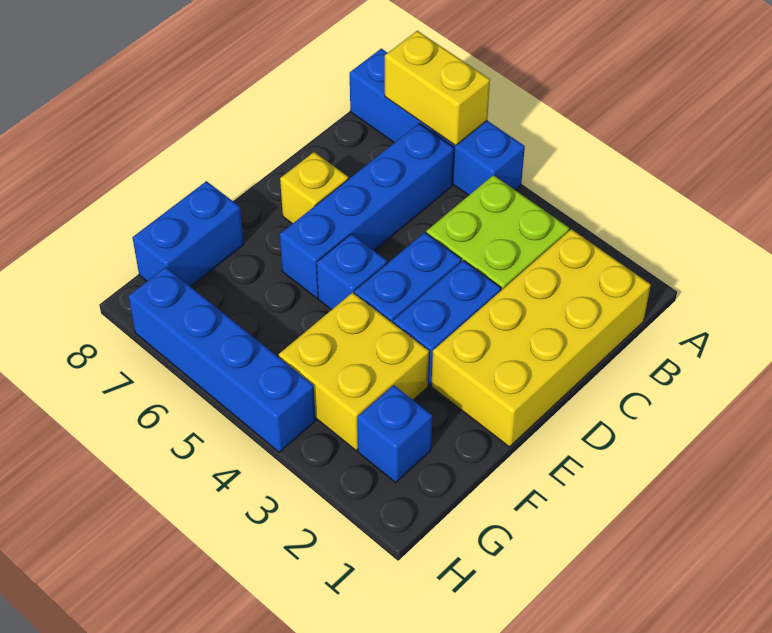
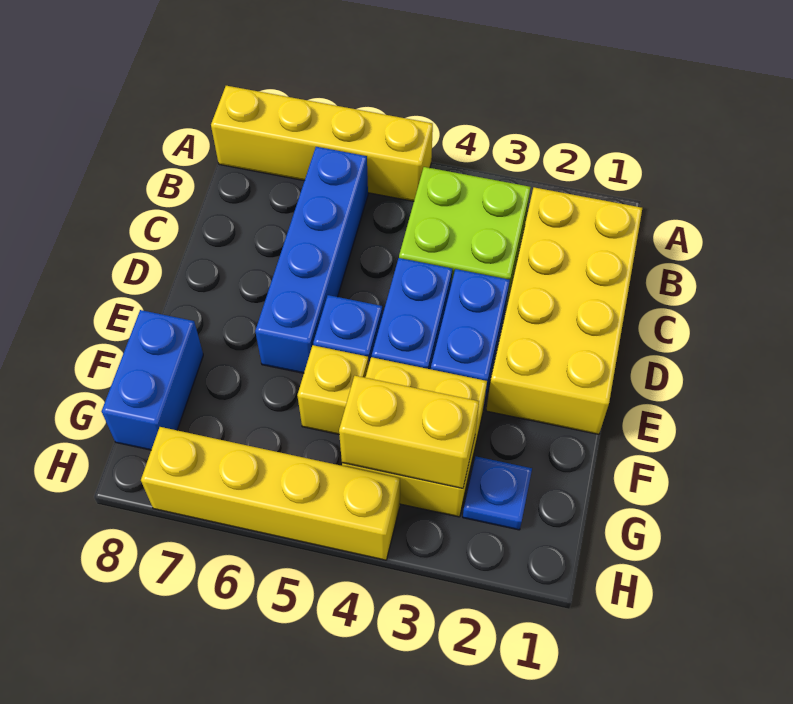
blue 1x4 brick [350,49,525,195] -> yellow 1x4 brick [211,86,433,201]
yellow 1x2 brick [385,31,490,145] -> yellow 1x2 brick moved to [339,376,479,488]
yellow 1x1 brick [280,152,348,224] -> yellow 1x1 brick moved to [297,345,369,434]
blue 1x1 brick [357,385,432,482] -> blue 1x1 plate [463,457,532,530]
blue 1x4 brick [128,267,316,452] -> yellow 1x4 brick [141,427,400,560]

